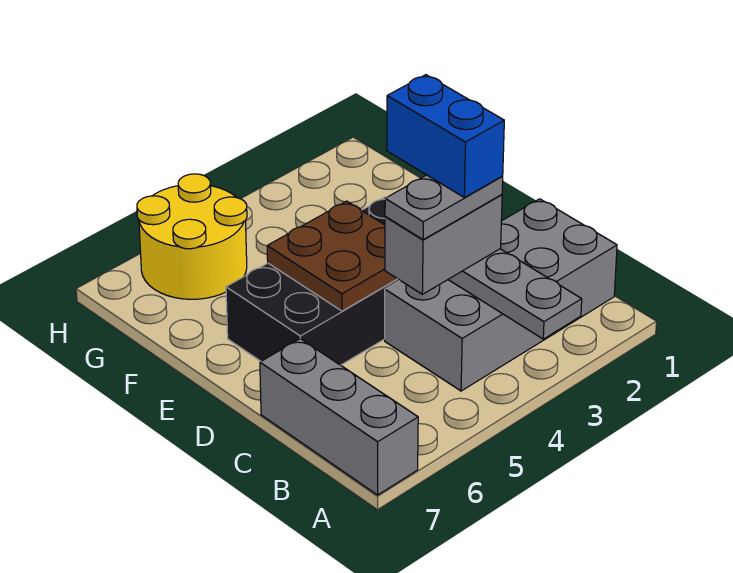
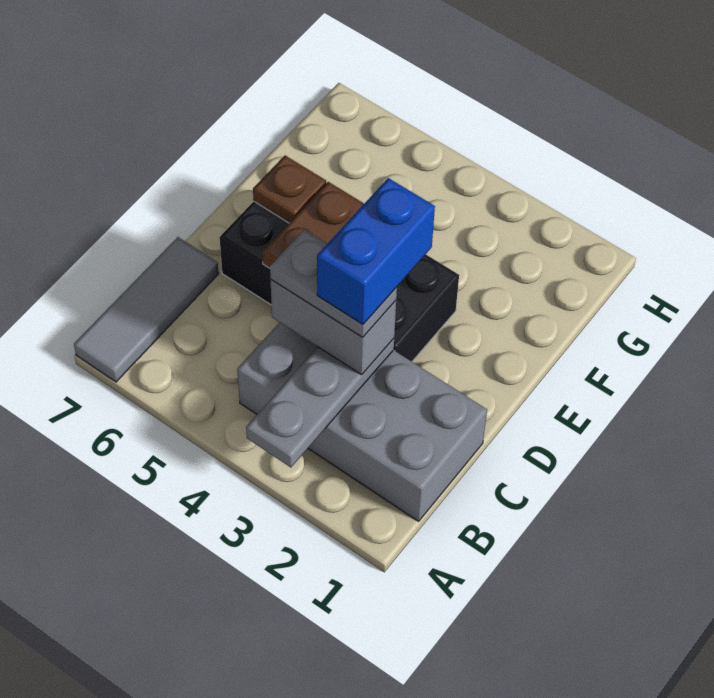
grey 1x3 brick [260,339,418,495] -> grey 1x3 tile [74,237,219,382]
none -> brown 1x1 plate [253,156,326,223]
yellow 2x2 round brick [137,174,247,299] -> none

